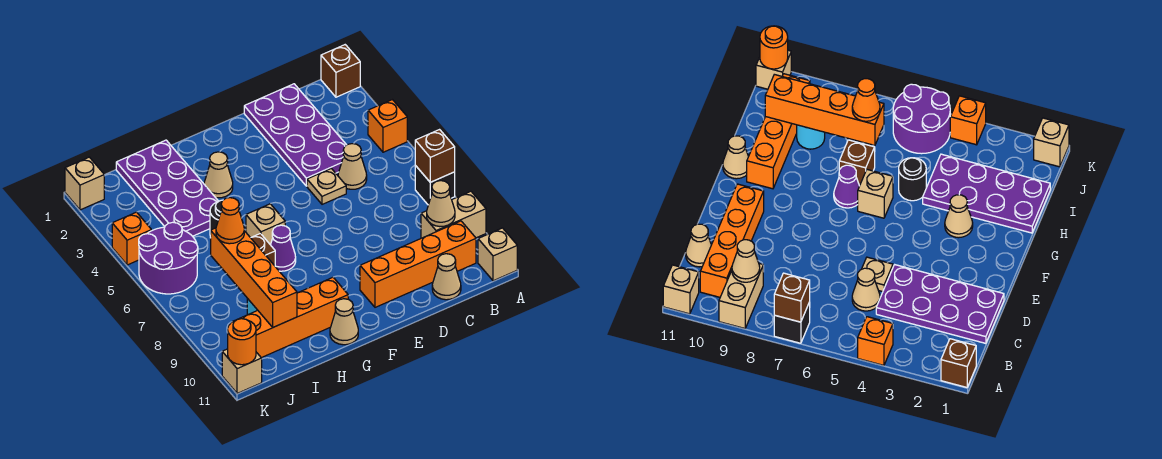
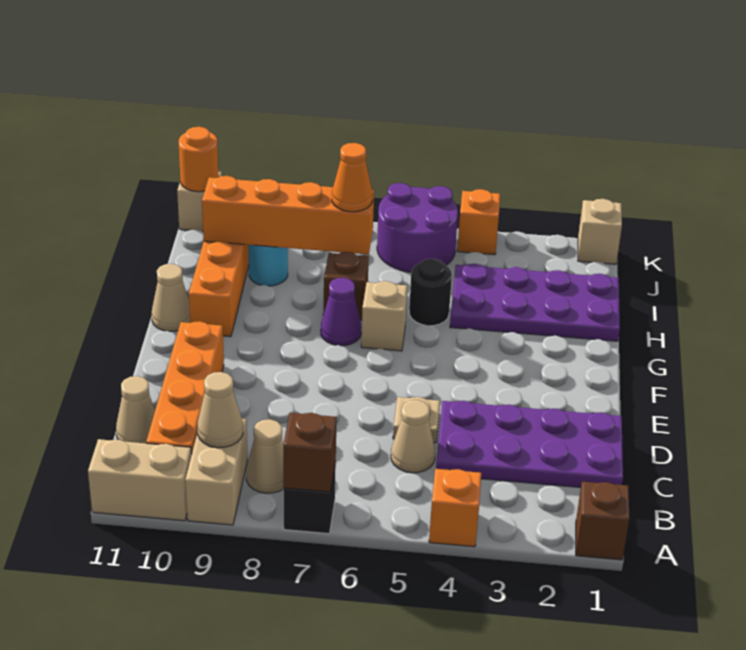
tan 1x1 brick [478,228,517,281] -> tan 1x2 brick [88,439,192,521]
tan 1x1 cone [204,152,233,198] -> tan 1x1 cone moved to [246,419,283,493]

